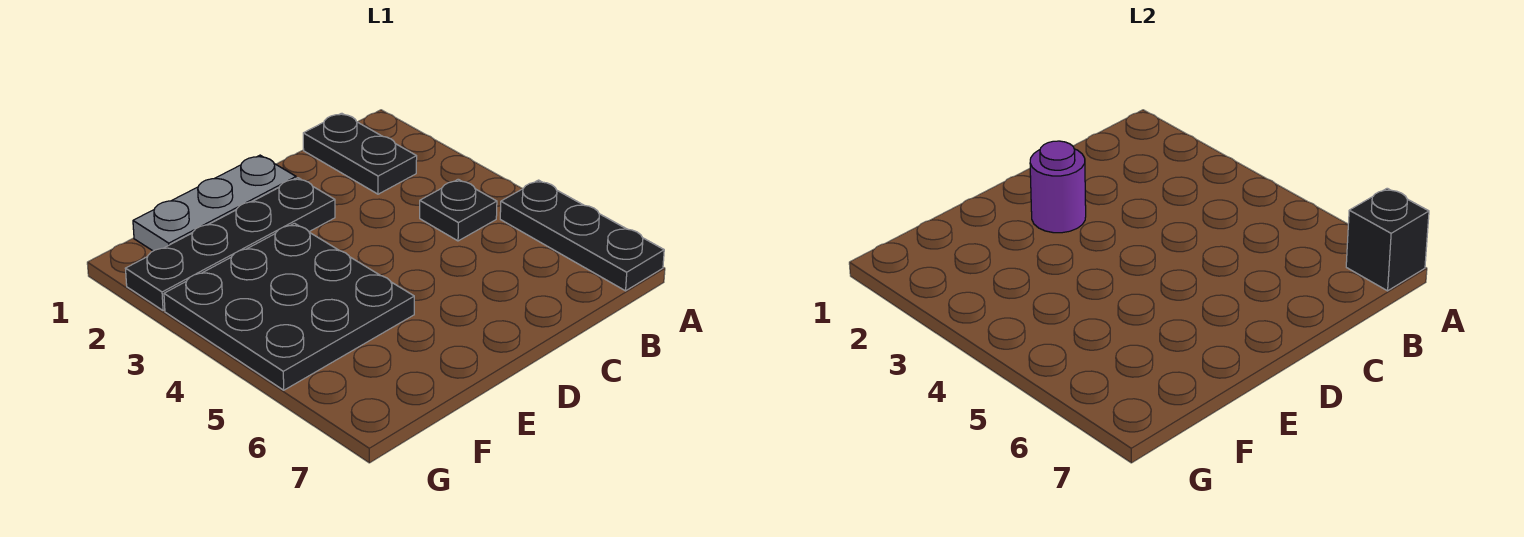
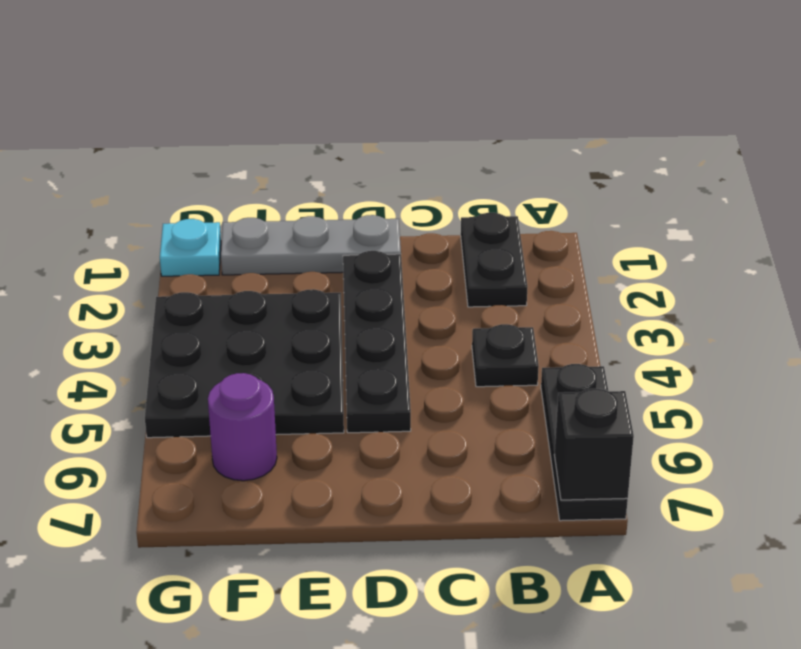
black 1x4 plate [126,178,335,311] -> black 1x4 plate turned to [343,251,411,433]
purple 1x1 round brick [1030,141,1086,233] -> purple 1x1 round brick moved to [208,373,277,481]
none -> cyan 1x1 plate [160,219,221,276]

